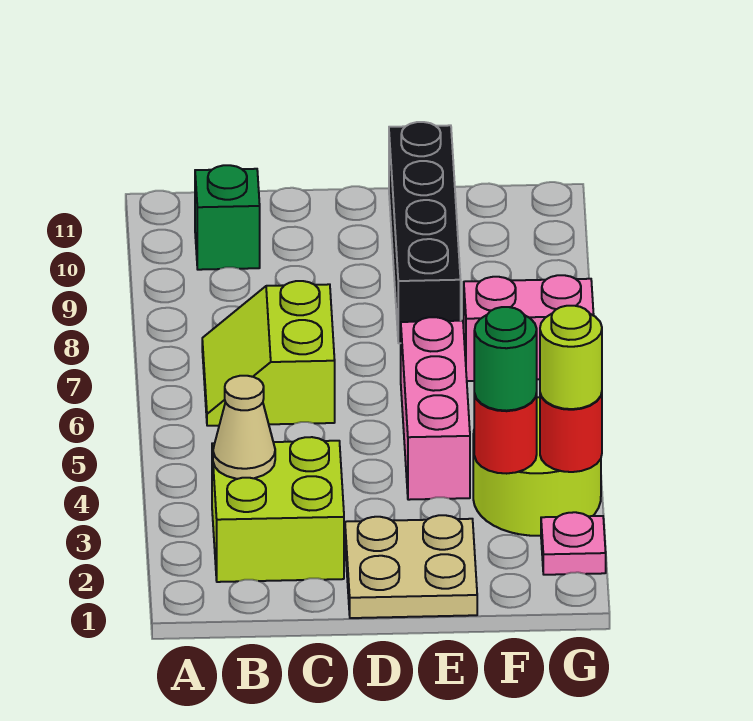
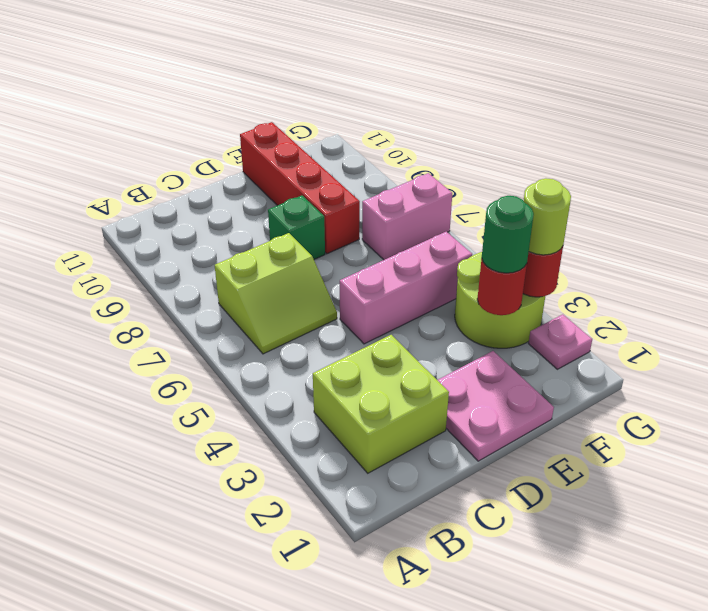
tan 1x1 cone [213,376,275,479] -> none
lime 2x2 slope [202,281,335,426] -> lime 2x2 slope turned to [215,233,337,354]
green 1x1 brick [195,165,260,270] -> green 1x1 brick moved to [268,196,325,259]
tan 2x2 plate [345,515,477,618] -> pink 2x2 plate [438,351,554,461]
pink 1x3 brick [401,317,470,500] -> pink 1x3 brick turned to [340,232,472,344]
black 1x4 brick [389,122,461,343] -> red 1x4 brick [240,122,360,254]

